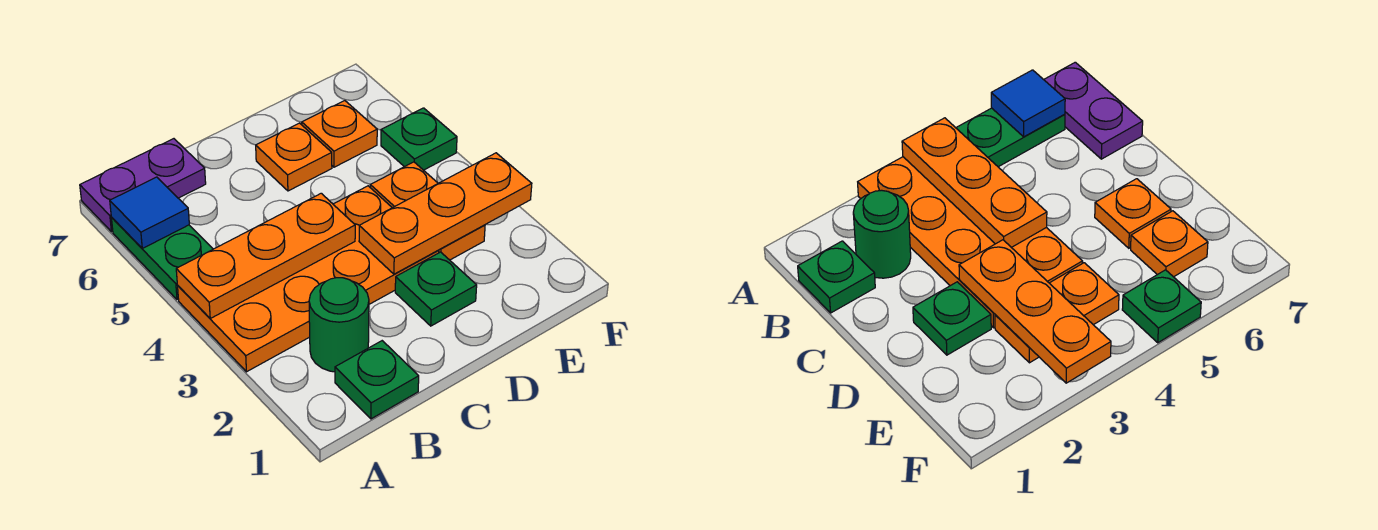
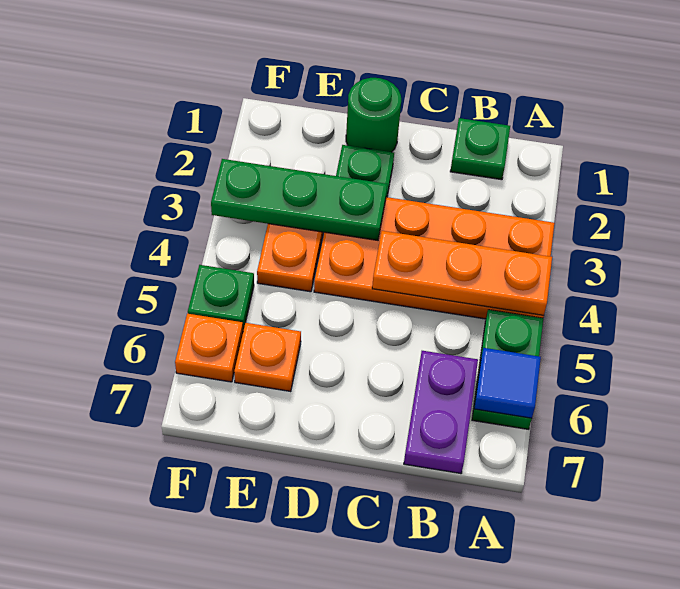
purple 1x2 plate [80,139,206,232] -> purple 1x2 plate turned to [404,351,478,474]
green 1x1 round brick [309,278,369,372] -> green 1x1 round brick moved to [346,78,401,152]
orange 1x3 plate [359,153,532,274] -> green 1x3 plate [211,159,387,240]
orange 1x1 plate [256,123,332,191] -> orange 1x1 plate moved to [175,314,243,382]

